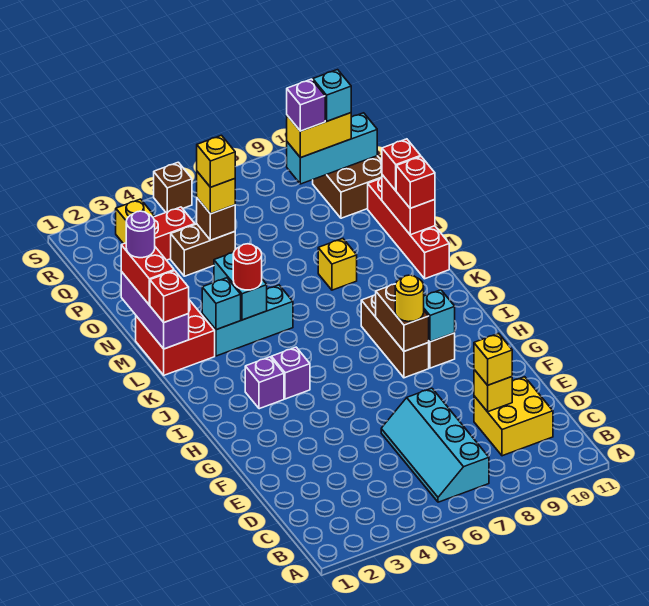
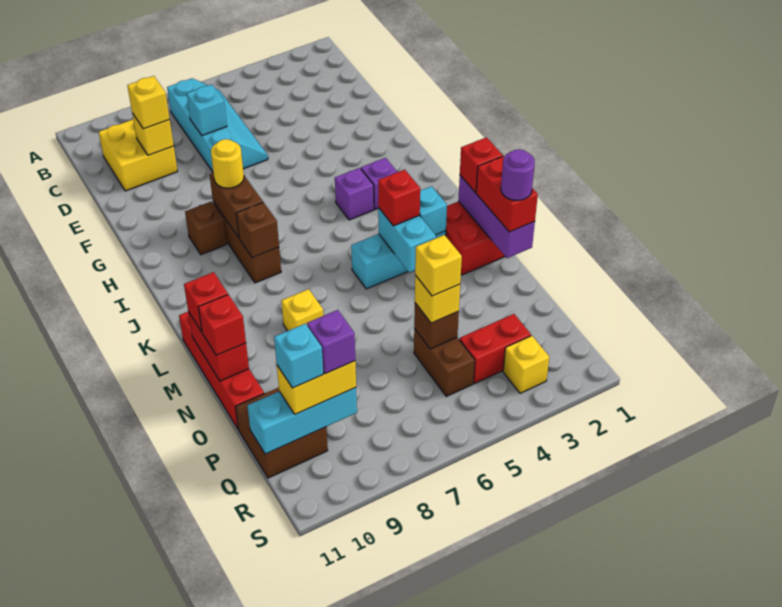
cyan 1x1 brick [424,290,455,342] -> cyan 1x1 brick moved to [187,84,227,136]
red 1x1 round brick [233,244,262,290] -> red 1x1 brick [378,170,420,226]
brown 1x2 brick [171,224,235,276] -> brown 1x2 brick turned to [414,329,475,396]
brown 1x1 brick [154,162,192,212] -> brown 1x1 brick moved to [236,202,279,258]

